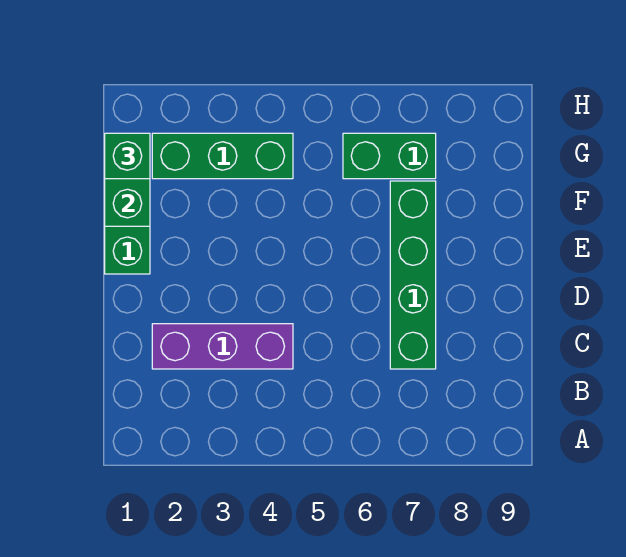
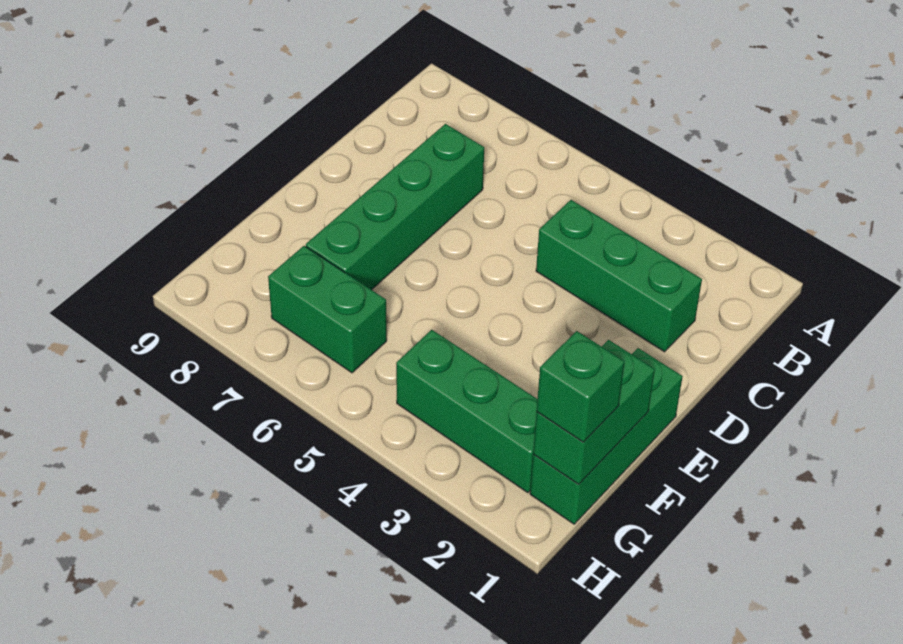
purple 1x3 brick [152,324,293,369] -> green 1x3 brick [536,200,702,352]

